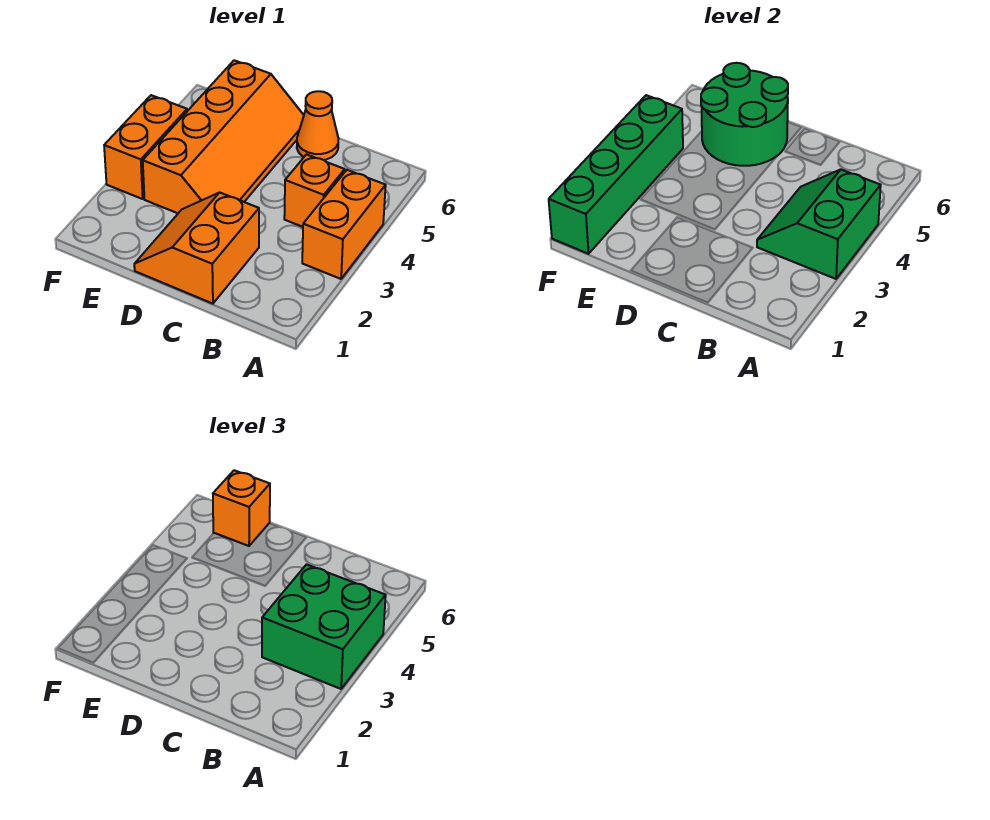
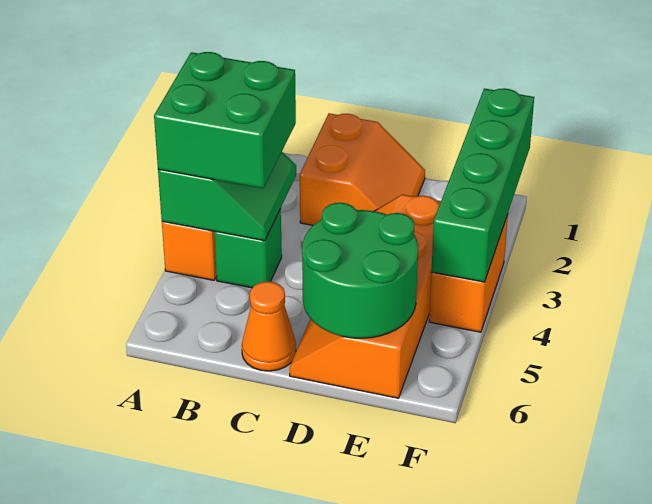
orange 1x1 brick [284,155,345,227] -> green 1x1 brick [214,209,282,288]
orange 1x1 brick [213,470,270,546] -> none

